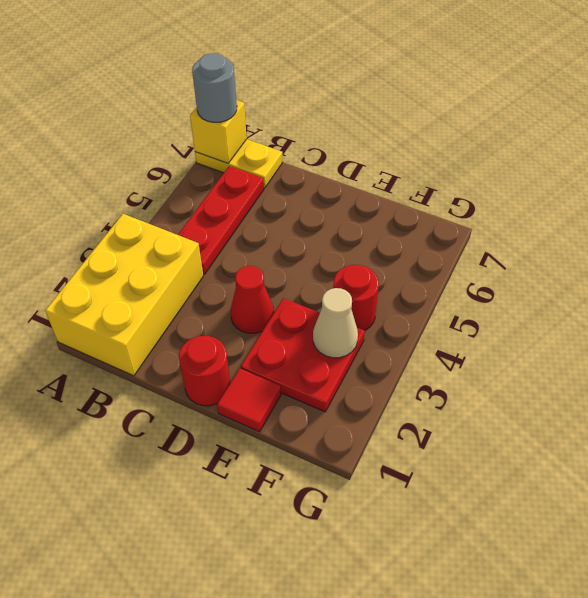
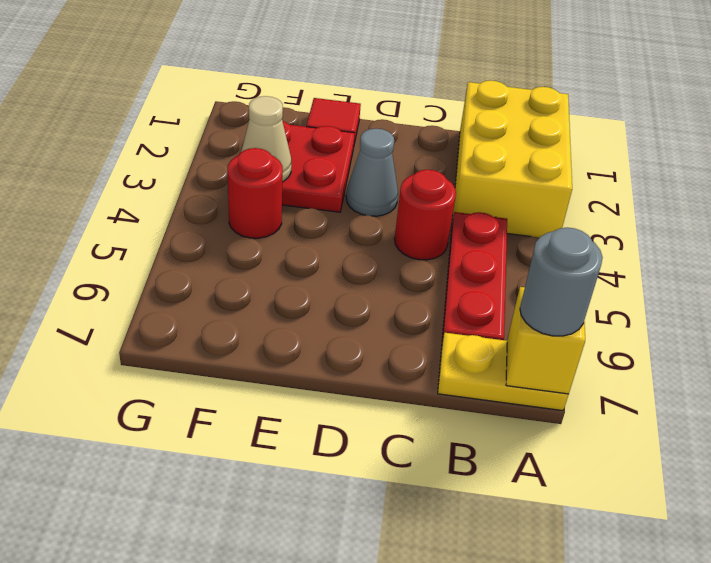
red 1x1 round brick [179,336,230,406] -> red 1x1 round brick moved to [395,170,456,260]
red 1x1 cone [231,266,274,333] -> grey 1x1 cone [346,129,398,216]

